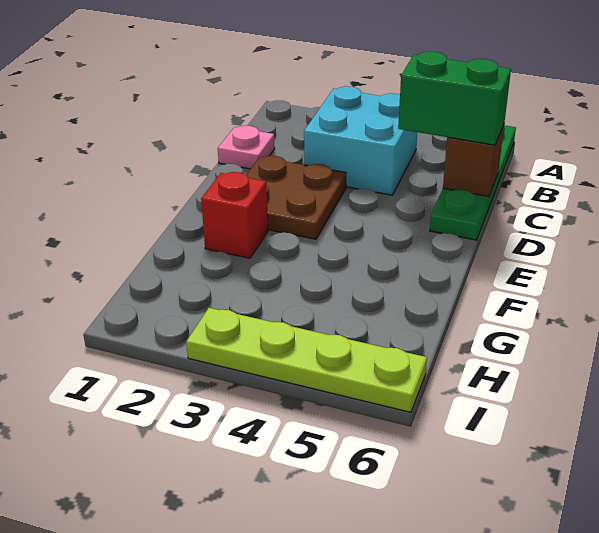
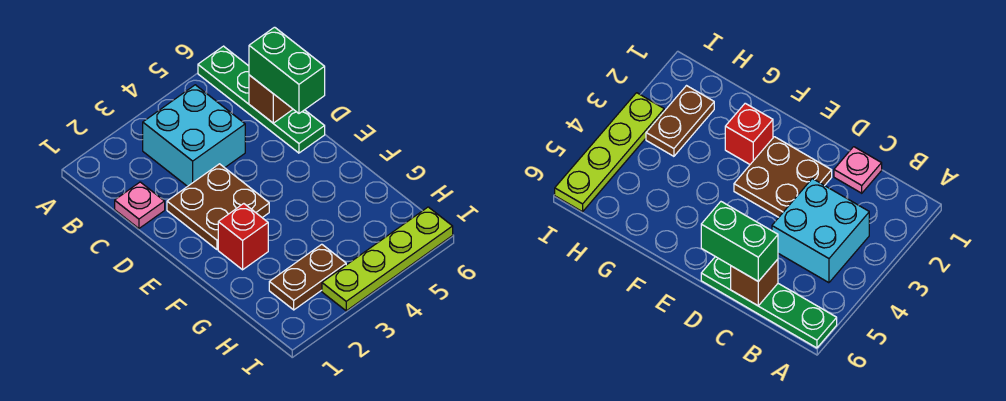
green 1x2 brick [398,51,511,145] -> green 1x2 brick turned to [249,27,325,113]
none -> brown 1x2 plate [269,244,346,310]

